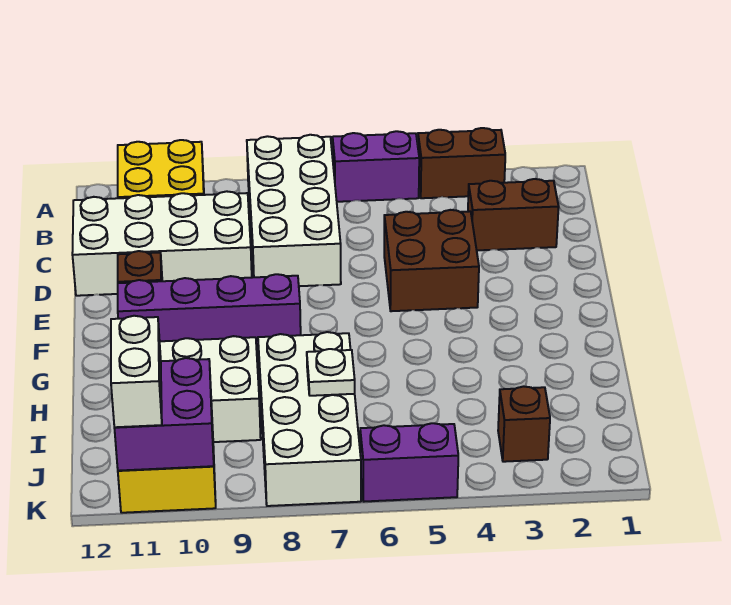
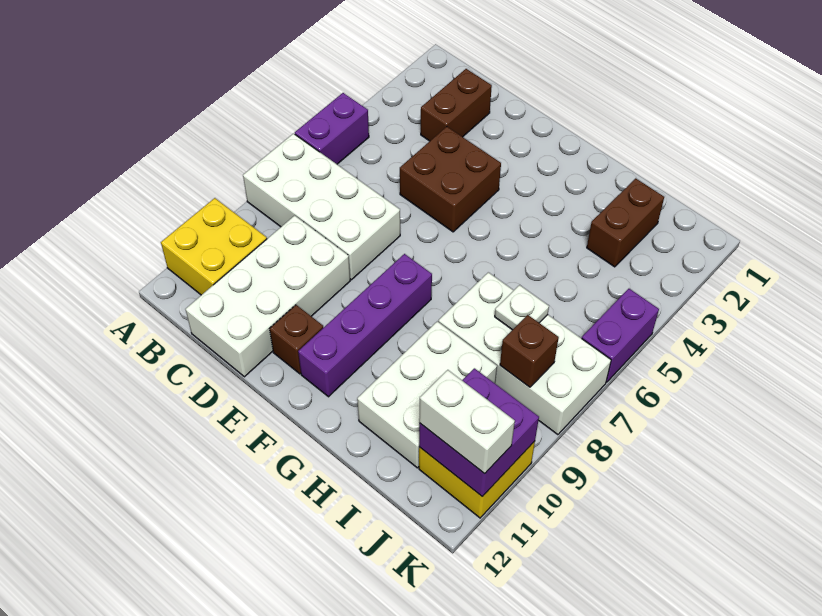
brown 1x2 brick [418,128,505,198] -> brown 1x2 brick moved to [587,178,664,267]
brown 1x1 brick [498,386,550,462] -> brown 1x1 brick moved to [500,315,559,387]

